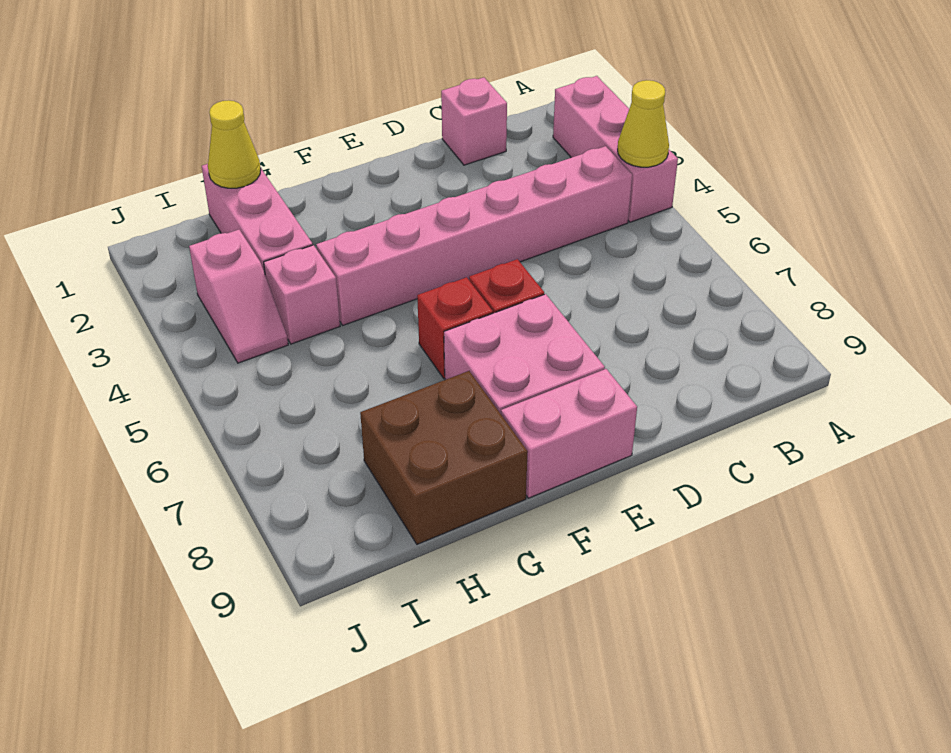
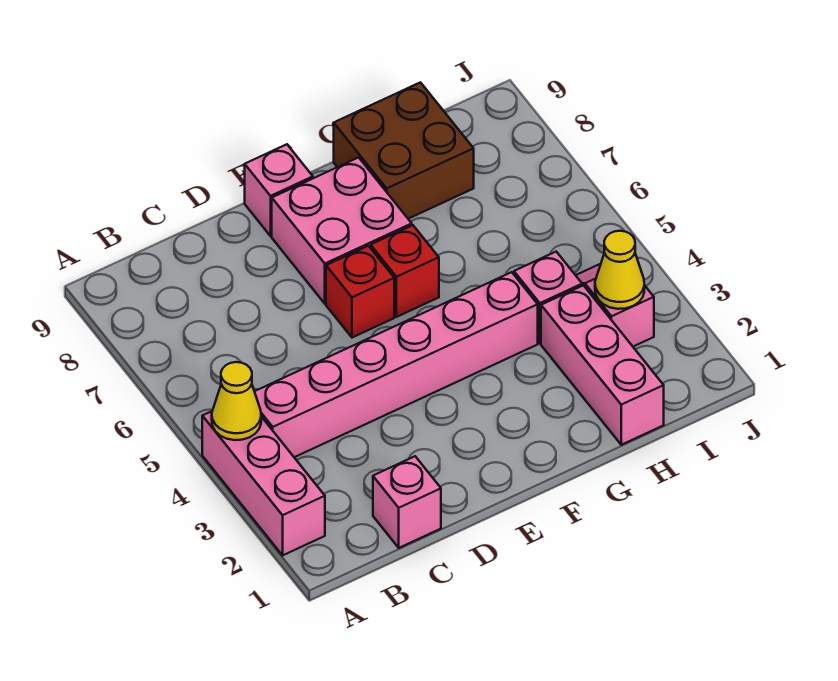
pink 1x2 brick [501,369,637,498] -> pink 1x1 brick [245,144,313,236]
yellow 1x1 cone [208,100,261,188] -> yellow 1x1 cone moved to [595,231,644,309]

